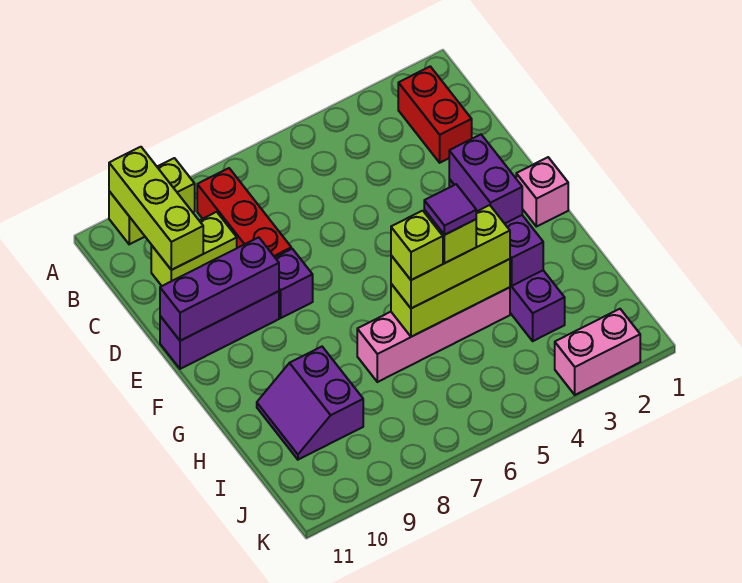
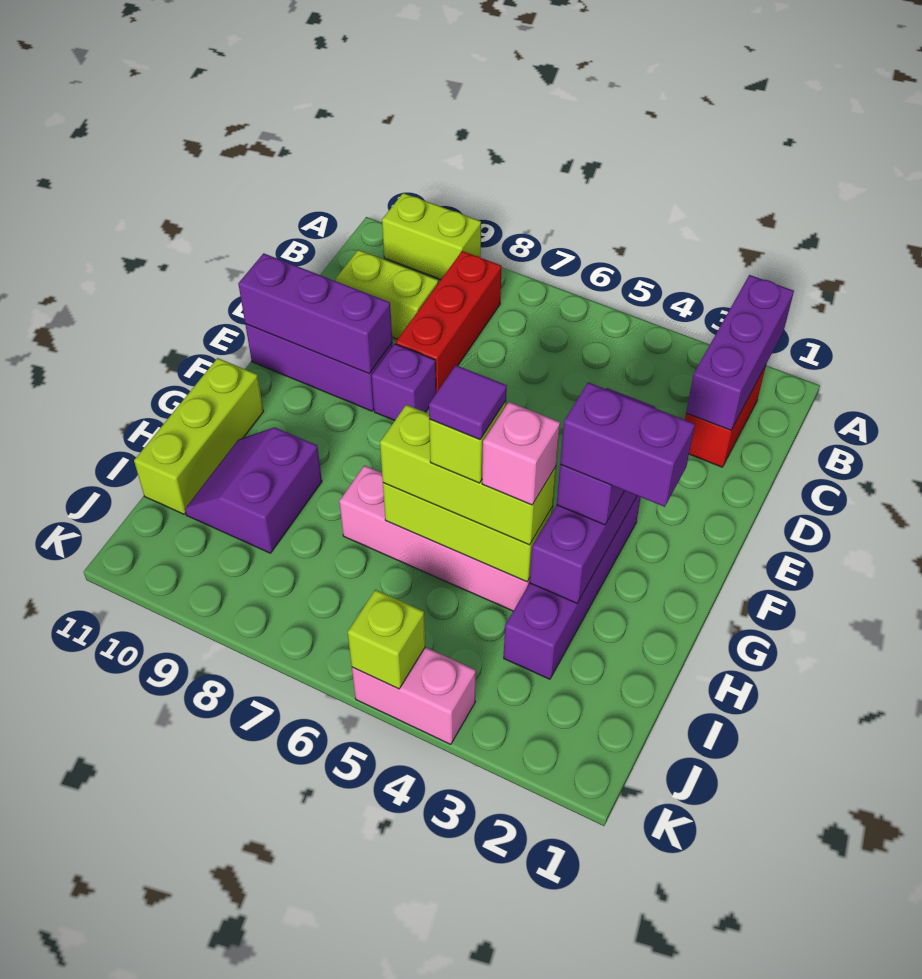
none -> purple 1x3 brick [686,275,794,430]
lime 1x3 brick [109,147,203,270] -> lime 1x3 brick moved to [134,358,264,514]
pink 1x1 brick [516,157,568,227] -> pink 1x1 brick moved to [482,402,560,505]
none -> purple 1x2 brick [560,382,695,507]
lime 1x1 brick [391,211,443,280] -> lime 1x1 brick moved to [348,590,425,689]
pink 1x2 brick [555,309,640,395] -> pink 1x2 brick moved to [352,647,476,744]

